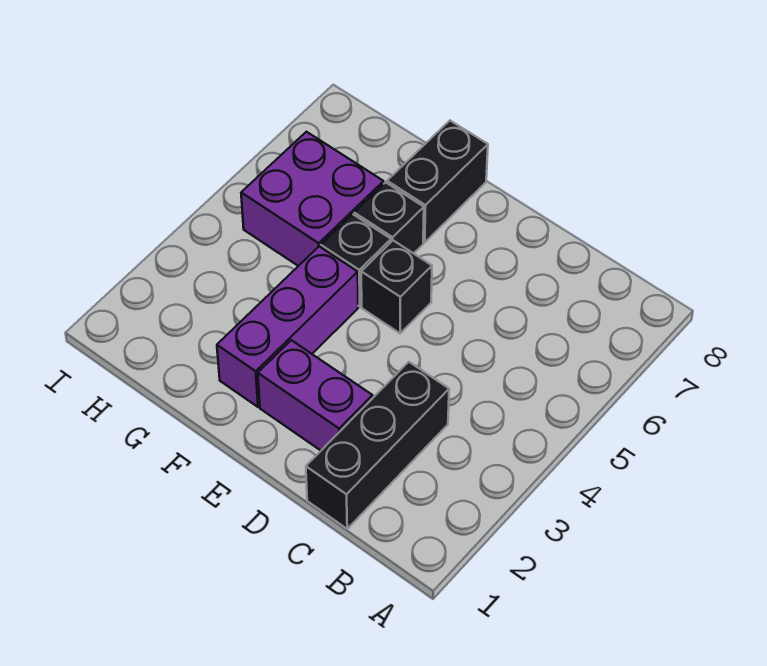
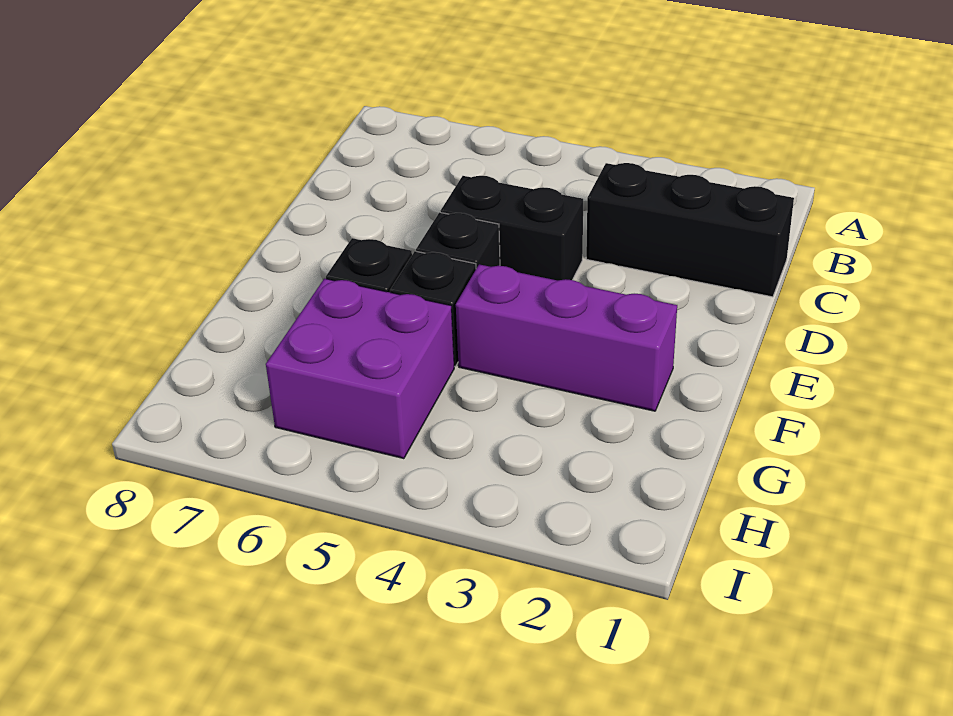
purple 1x2 brick [258,340,373,450] -> none
black 1x2 brick [387,121,488,242] -> black 1x2 brick moved to [441,176,583,281]

